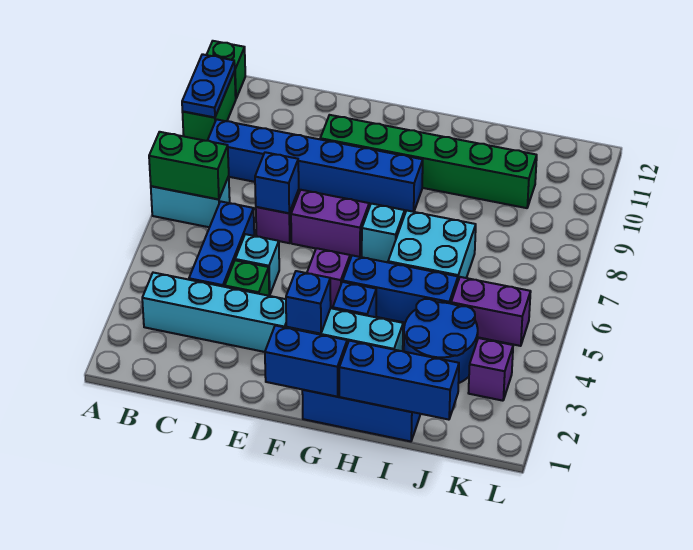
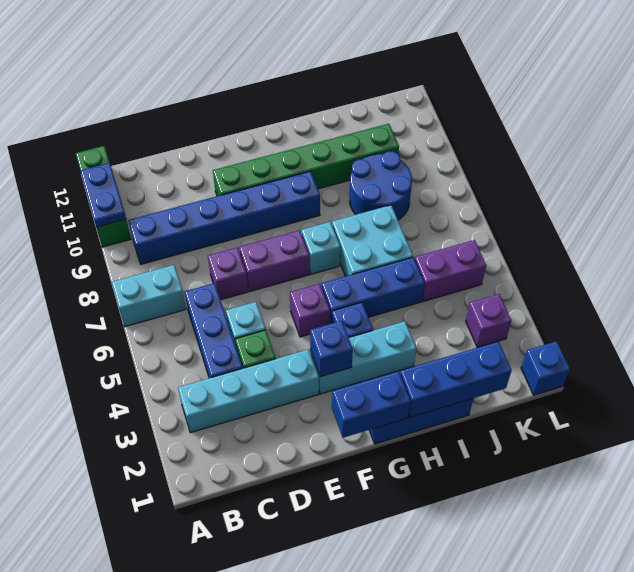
green 1x2 brick [149,132,229,199] -> none
blue 1x1 brick [255,152,299,213] -> blue 1x1 brick moved to [521,341,570,395]
blue 2x2 round brick [404,299,478,383] -> blue 2x2 round brick moved to [350,151,412,220]

